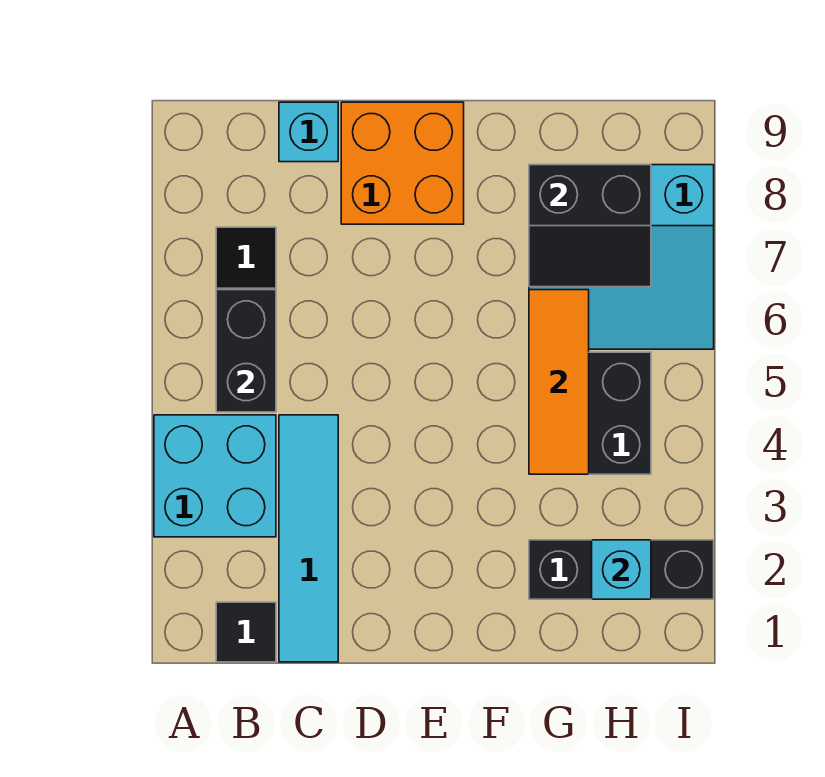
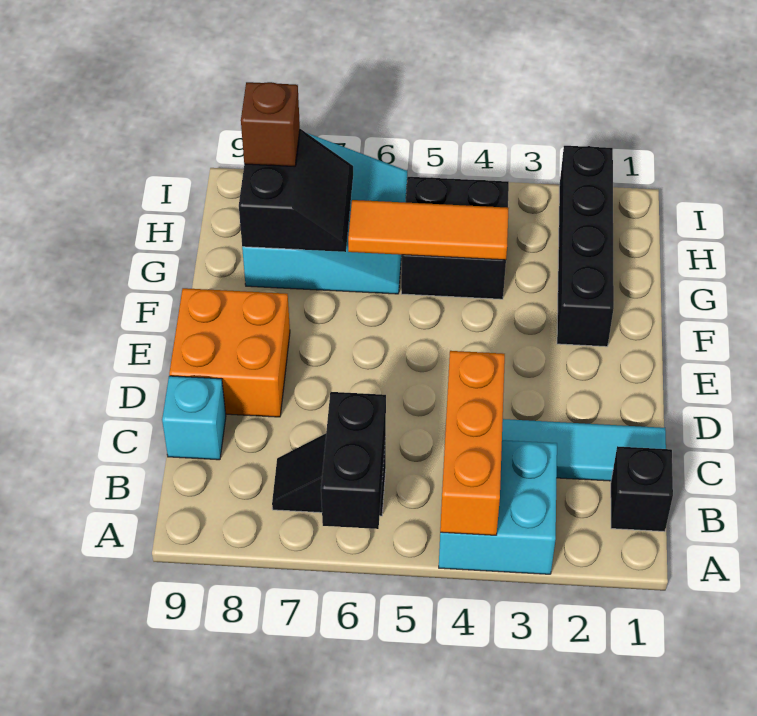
none -> orange 1x3 brick [440,351,505,535]
black 1x1 tile [216,602,276,662] -> black 1x1 brick [611,446,673,532]
black 1x2 brick [216,290,276,412] -> black 1x2 brick turned to [321,392,386,529]
black 1x3 brick [529,540,714,599] -> black 1x4 brick [557,146,614,347]
cyan 1x1 brick [592,540,651,599] -> none
none -> brown 1x1 brick [241,82,300,167]

